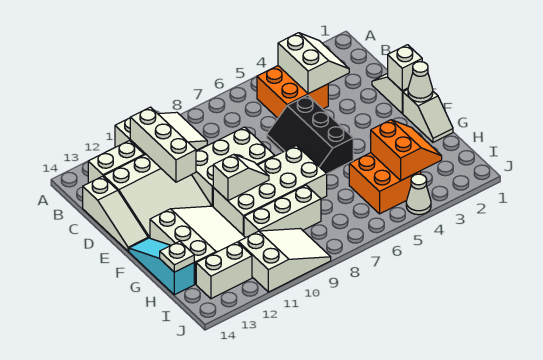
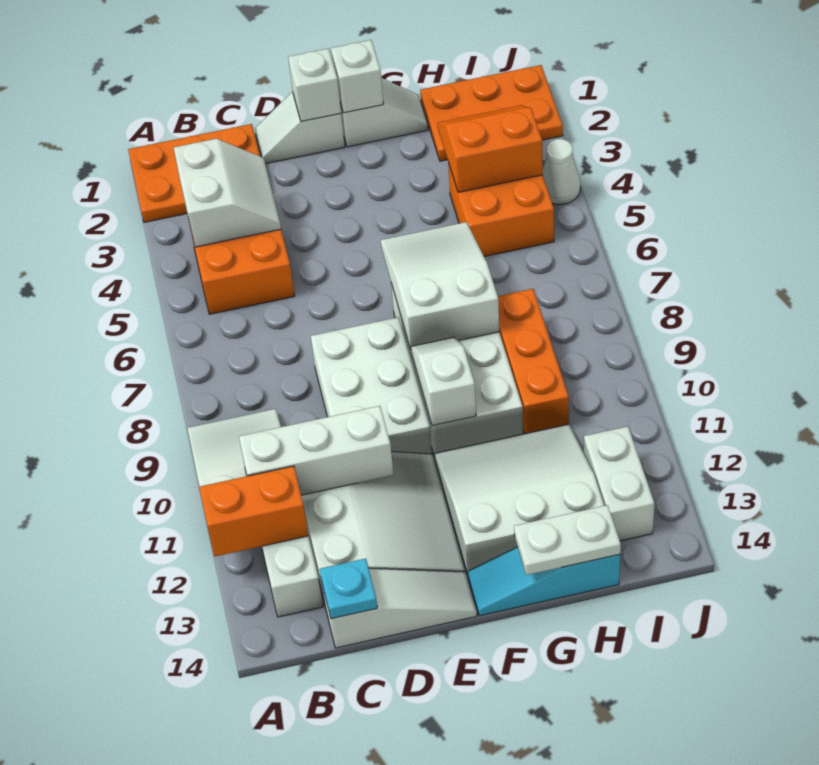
none -> orange 2x3 plate [128,124,260,222]
none -> orange 1x2 brick [199,466,308,557]
white 2x2 slope [278,33,349,94] -> white 2x2 slope turned to [174,139,281,247]
none -> cyan 1x1 plate [320,559,377,619]
black 2x3 slope [267,95,353,174] -> none
white 1x1 cone [408,62,433,102] -> white 1x1 brick [331,40,383,113]
none -> orange 2x3 plate [420,65,563,161]
white 1x3 brick [244,185,321,238] -> orange 1x3 brick [498,289,569,434]
white 1x1 plate [160,241,194,272] -> white 1x2 plate [514,505,621,575]
white 2x3 slope [238,228,331,292] -> white 2x3 slope moved to [381,222,499,350]

